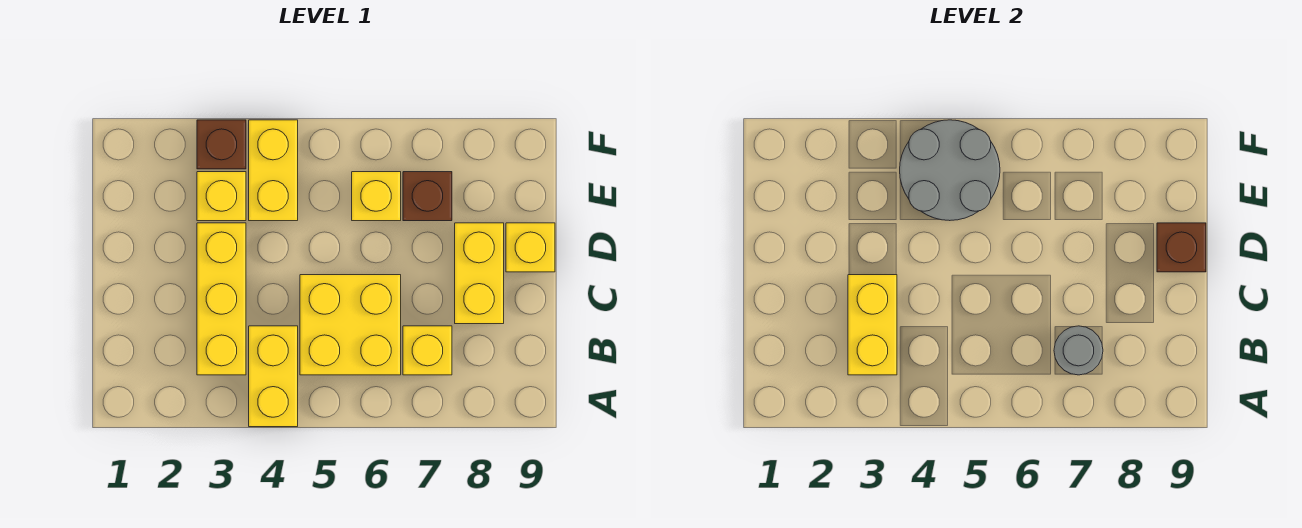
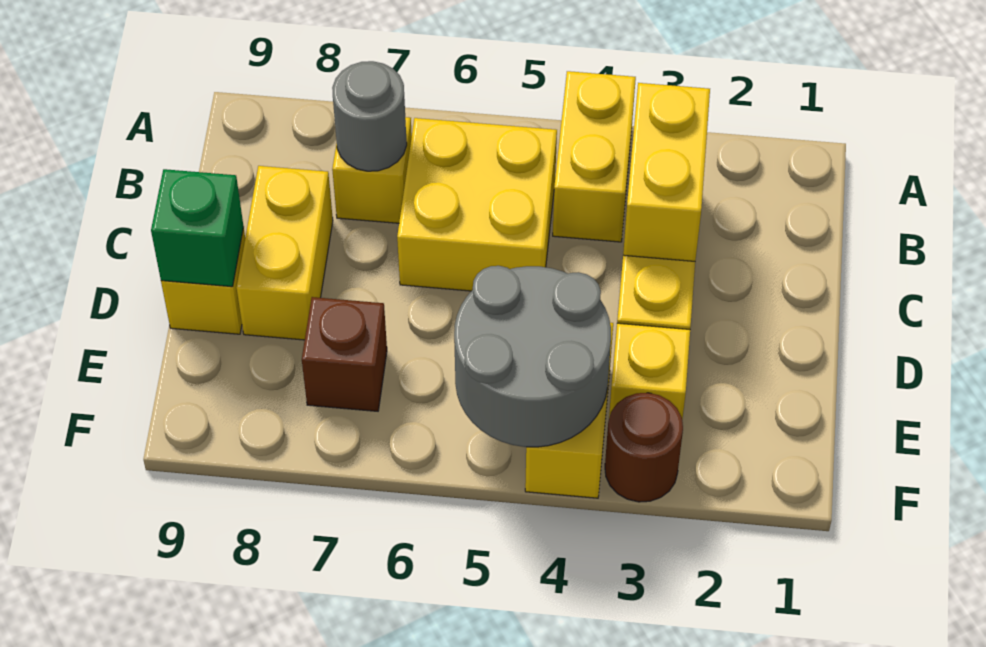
brown 1x1 brick [1157,223,1206,272] -> green 1x1 brick [151,169,244,287]
yellow 1x1 brick [352,172,401,221] -> none
brown 1x1 brick [197,120,246,169] -> brown 1x1 round brick [605,393,683,502]

